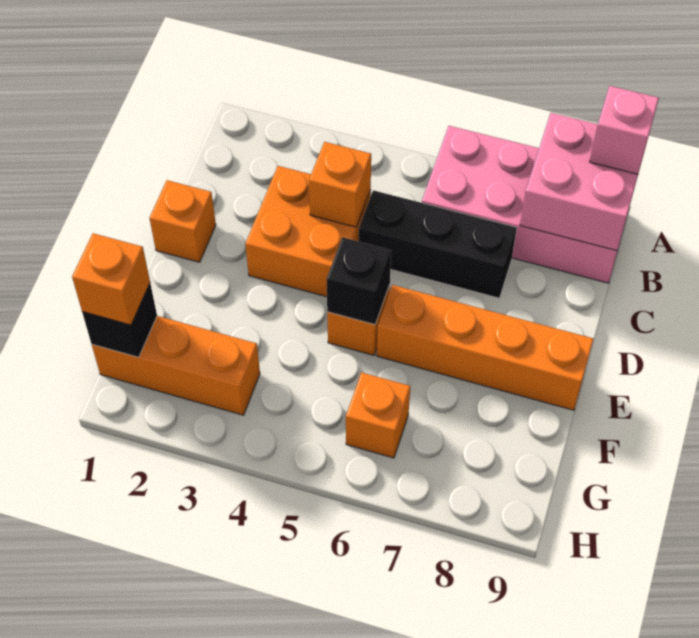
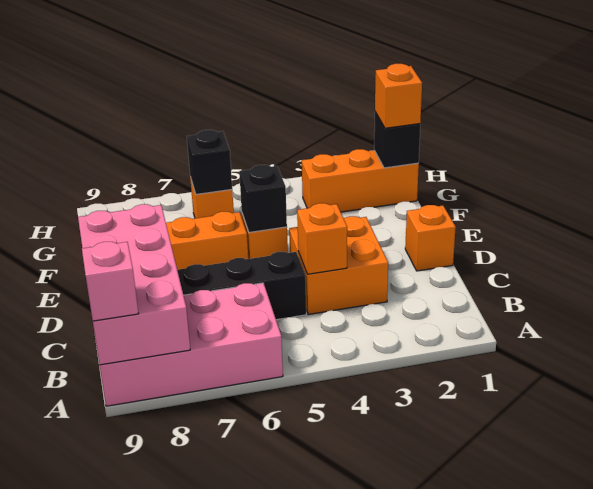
pink 2x2 brick [520,113,638,251] -> pink 2x4 brick [78,204,190,365]
none -> black 1x1 brick [187,130,232,194]

